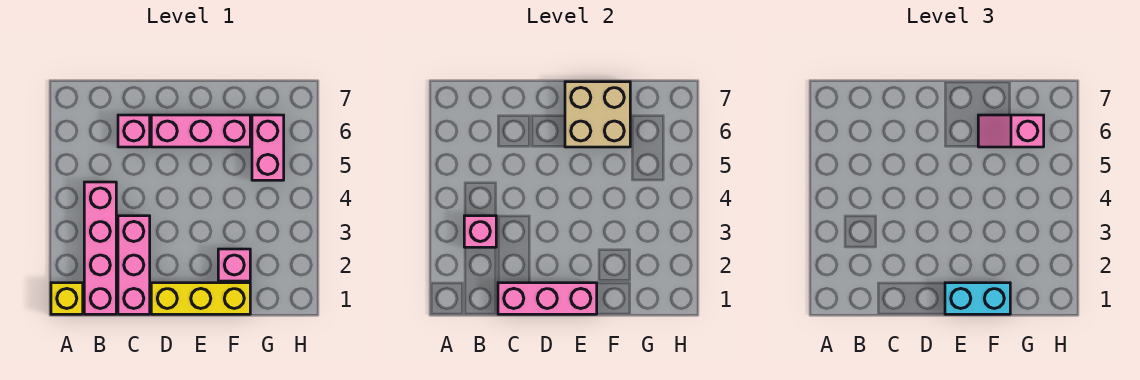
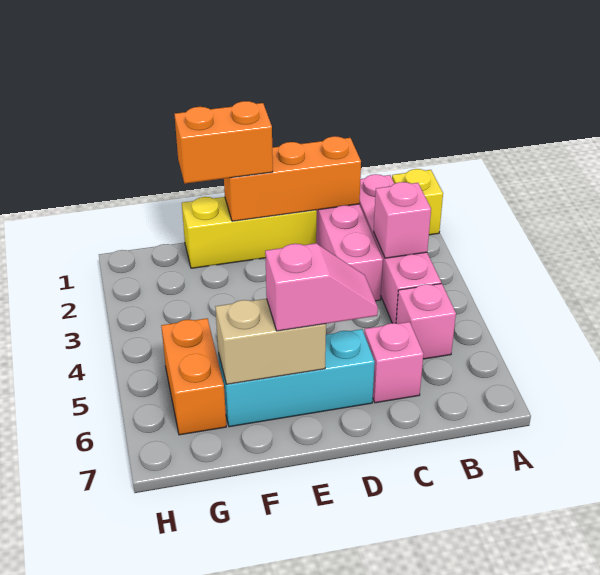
pink 1x3 brick [498,283,597,314] -> orange 1x3 brick [224,136,361,221]
pink 1x3 brick [151,115,250,147] -> cyan 1x3 brick [218,329,375,427]
cyan 1x2 brick [945,283,1010,314] -> orange 1x2 brick [175,101,273,184]
tan 2x2 brick [565,82,630,147] -> tan 1x2 brick [215,299,326,384]
pink 1x1 brick [218,249,250,281] -> pink 1x1 brick moved to [396,284,456,359]
pink 1x2 slope [978,115,1044,147] -> pink 1x2 slope moved to [265,243,378,331]
pink 1x2 brick [252,115,284,180] -> orange 1x2 brick [161,318,226,435]

